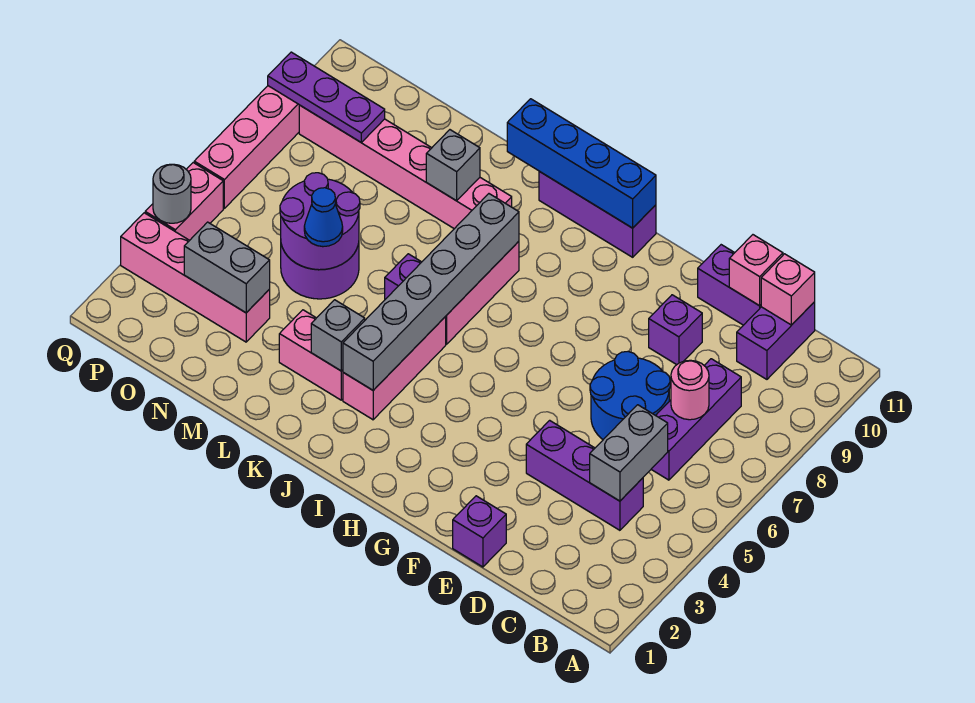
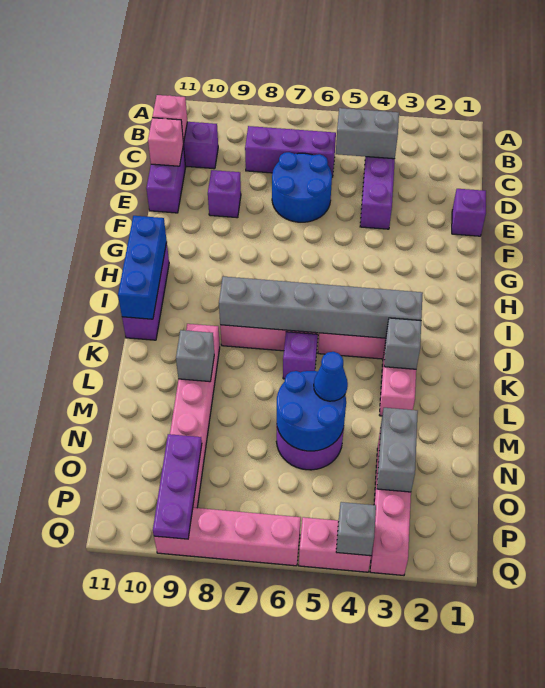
pink 1x1 round brick [671,360,709,420] -> none
blue 1x4 brick [507,99,656,228] -> blue 1x3 brick [118,216,167,319]
purple 2x2 round brick [280,173,360,270] -> blue 2x2 round brick [277,371,346,451]
grey 1x1 round brick [153,164,191,223] -> grey 1x1 brick [336,502,376,556]

